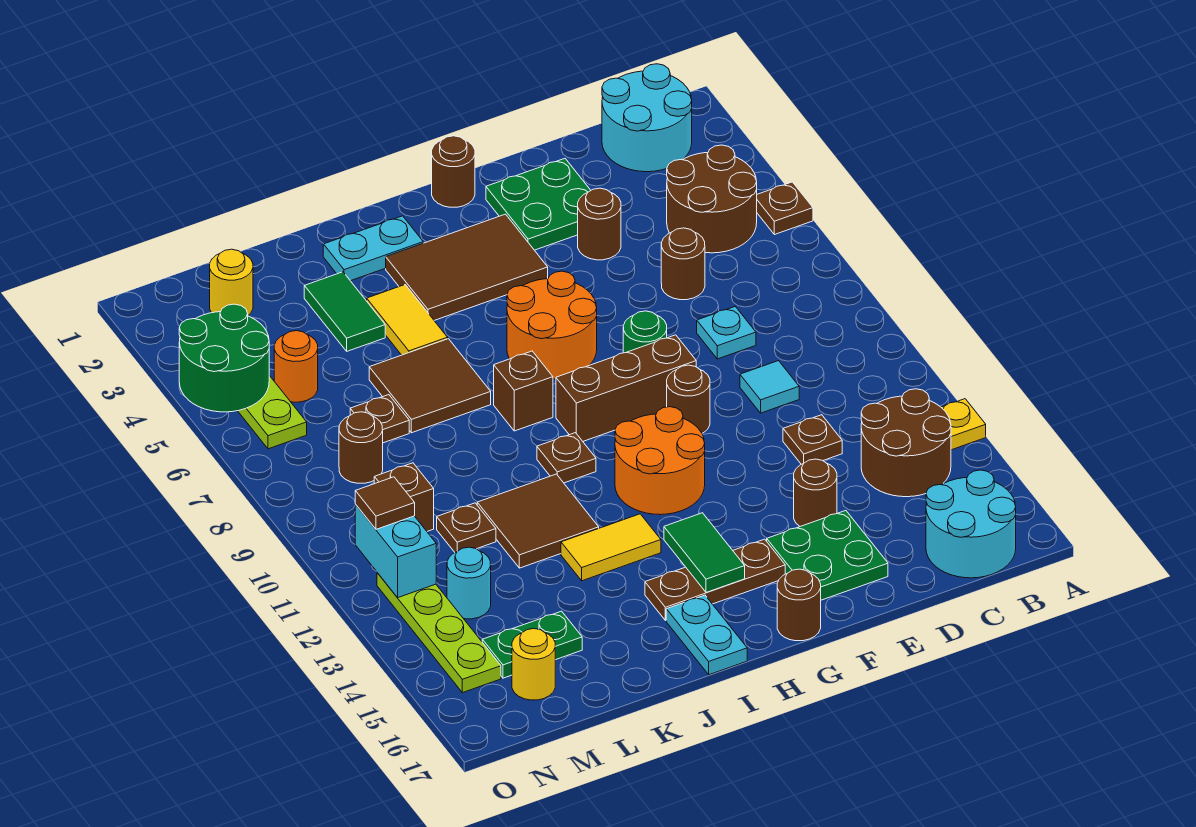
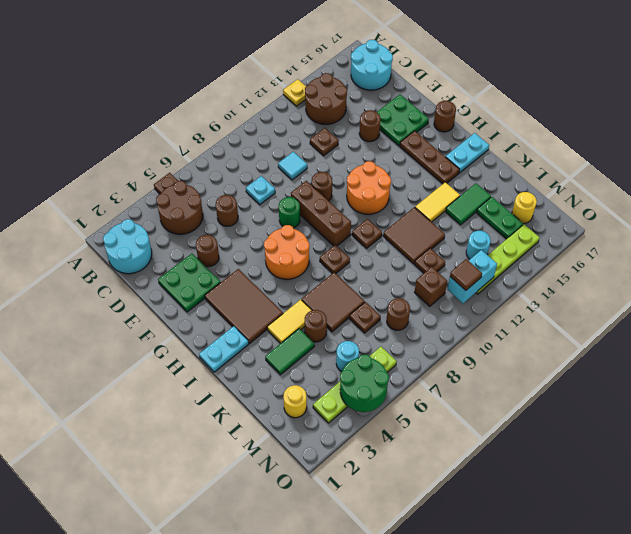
brown 1x1 round brick [432,136,475,207] -> brown 1x1 round brick moved to [305,310,327,342]
green 1x2 tile [664,513,745,592] -> green 1x2 tile moved to [446,184,491,225]
cyan 1x2 plate [323,216,423,281] -> cyan 1x2 plate turned to [199,326,249,372]
brown 1x1 brick [494,351,553,431] -> brown 1x1 plate [320,245,350,273]
yellow 1x2 tile [561,514,661,581] -> yellow 1x2 tile turned to [415,182,460,222]
orange 1x1 round brick [274,331,318,402] -> cyan 1x1 round brick [336,341,359,372]

